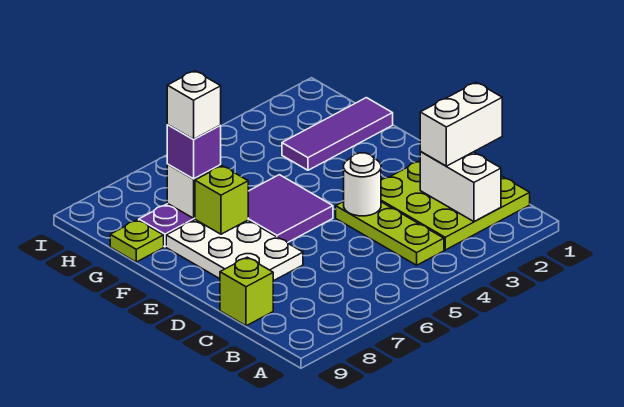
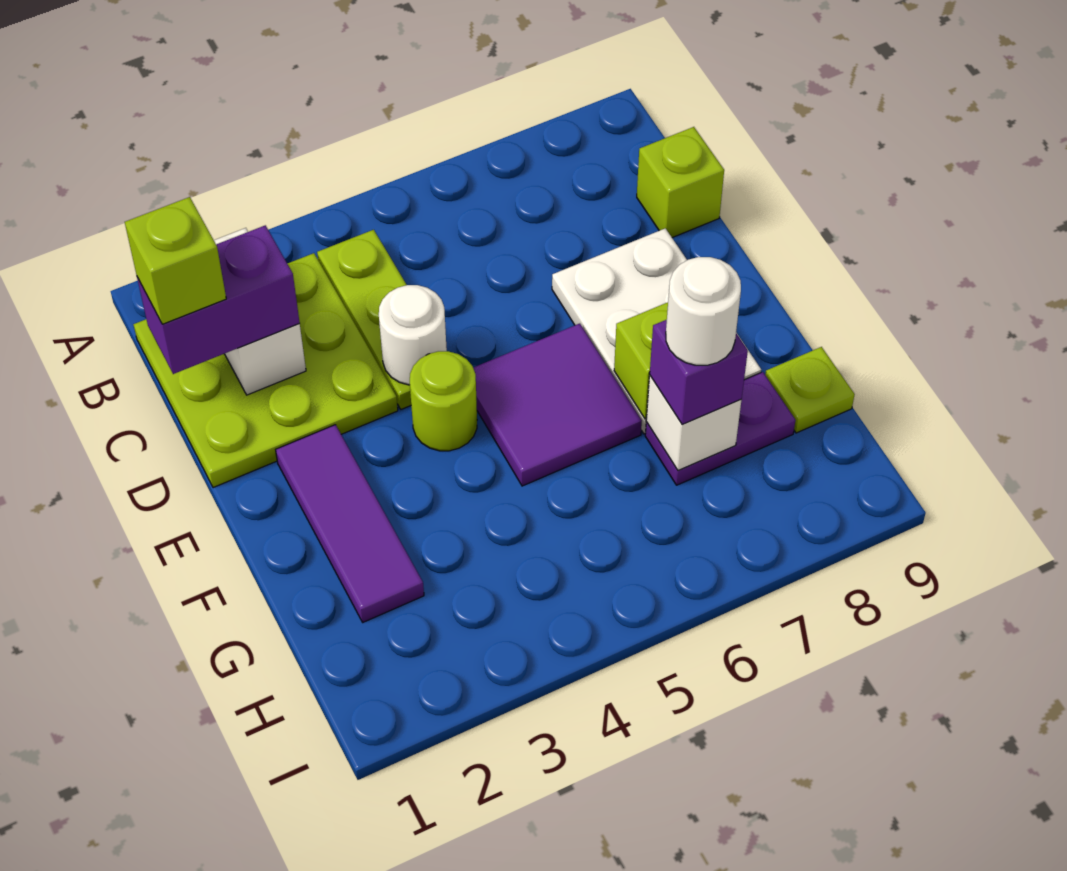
white 1x2 brick [420,82,502,166] -> purple 1x2 brick [137,225,300,374]
none -> lime 1x1 brick [125,197,226,324]
none -> lime 1x1 round brick [410,351,477,451]
purple 1x3 tile [282,98,393,170] -> purple 1x3 tile turned to [276,425,424,622]
white 1x1 brick [167,71,221,139] -> white 1x1 round brick [666,257,741,365]

